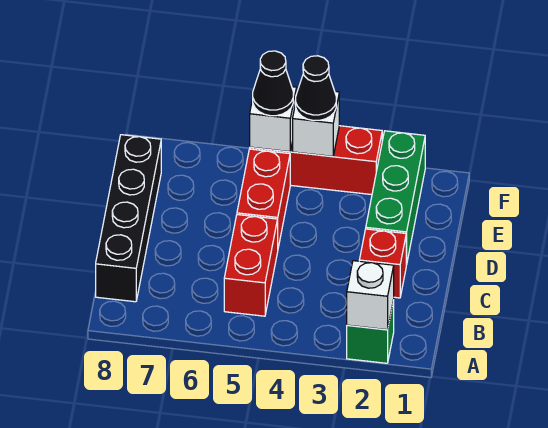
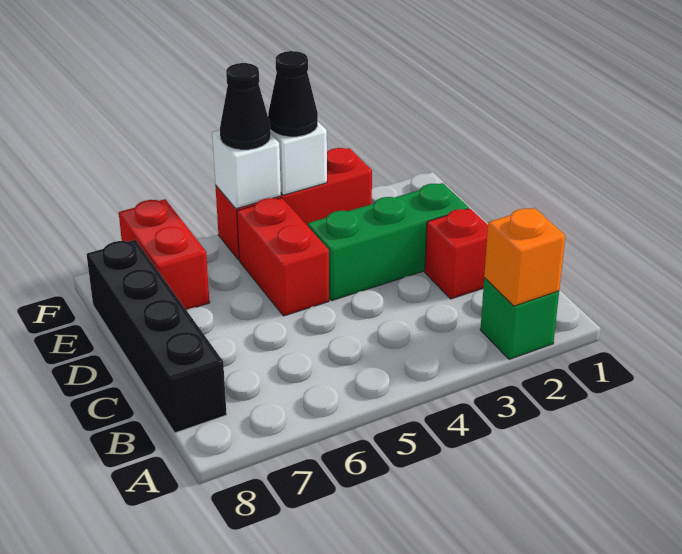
white 1x1 brick [347,261,394,330] -> orange 1x1 brick [484,208,566,306]
red 1x2 brick [224,215,278,316] -> red 1x2 brick moved to [119,199,210,310]
green 1x3 brick [366,131,425,265] -> green 1x3 brick turned to [308,183,469,301]

